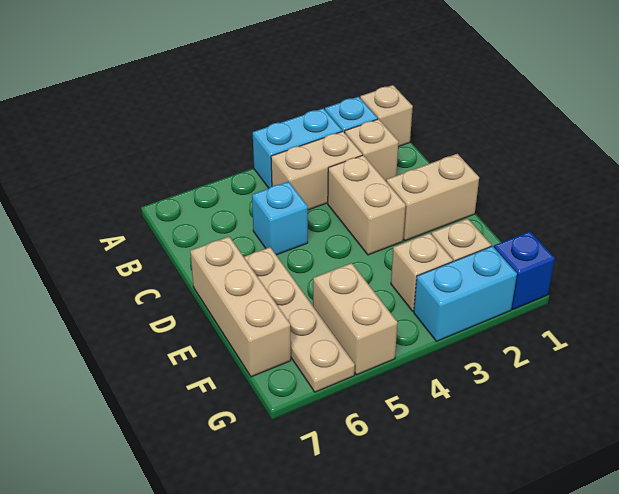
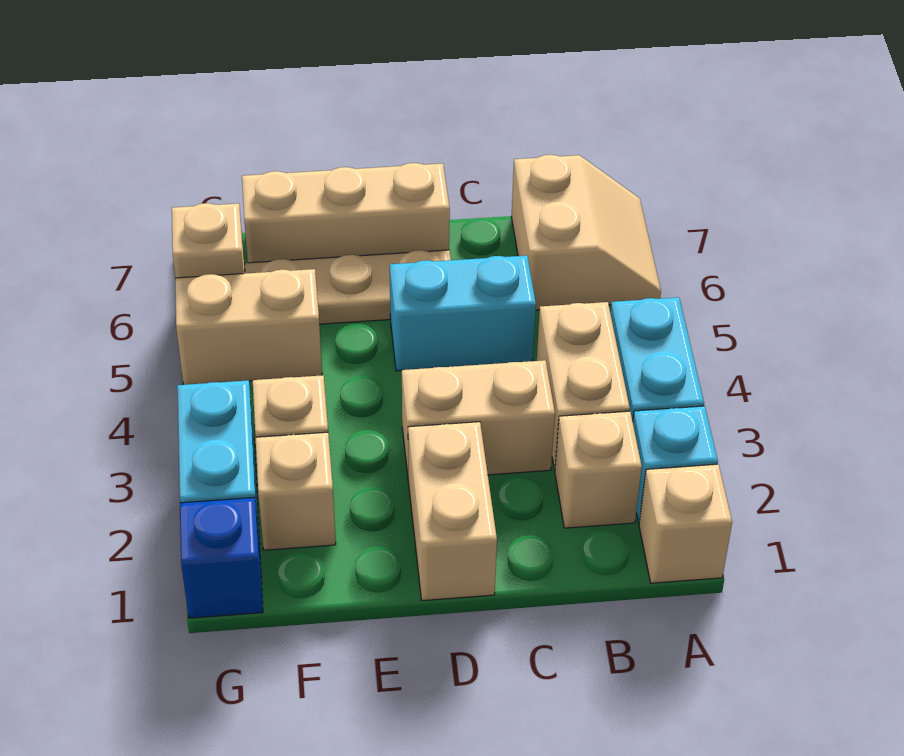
none -> tan 2x2 slope [512,155,661,310]
cyan 1x1 brick [252,182,308,255] -> cyan 1x2 brick [390,256,536,371]
none -> tan 1x1 brick [172,203,245,278]

